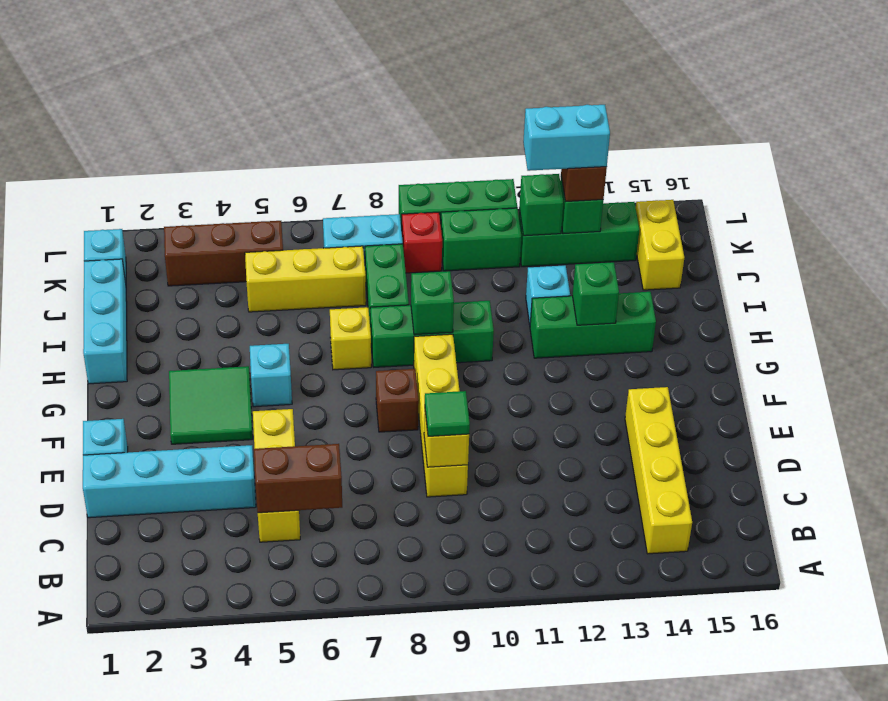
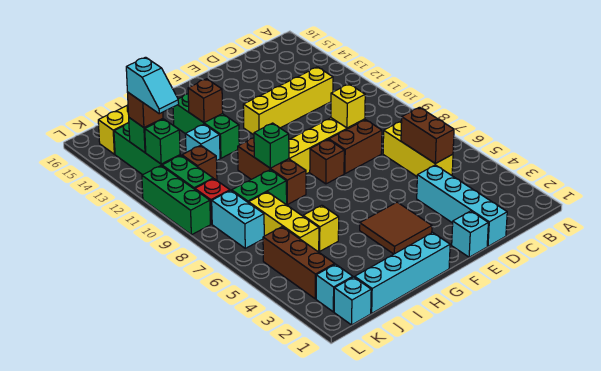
yellow 1x4 brick [625,387,692,554] -> yellow 1x4 brick moved to [243,67,333,135]
yellow 1x3 brick [253,409,300,542] -> yellow 1x3 brick turned to [383,121,453,176]
none -> brown 1x2 brick [329,120,382,174]
green 1x1 tile [425,391,470,436] -> none
green 2x2 tile [169,366,253,444] -> brown 2x2 tile [360,202,432,254]
cyan 1x1 brick [250,344,292,407] -> cyan 1x1 brick moved to [316,264,353,312]
cyan 1x3 brick [83,259,127,384] -> cyan 1x4 brick [355,233,450,313]
yellow 1x1 brick [330,307,371,370] -> yellow 1x1 brick moved to [303,205,339,251]
green 1x3 brick [370,301,494,367] -> brown 1x3 brick [238,138,306,205]
green 1x1 brick [572,262,619,325] -> brown 1x1 brick [188,79,223,123]
none -> brown 1x1 brick [182,145,217,180]
cyan 1x2 brick [523,105,610,171] -> cyan 1x2 slope [126,57,179,114]

